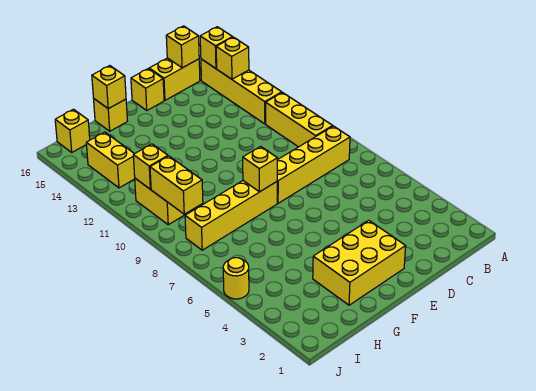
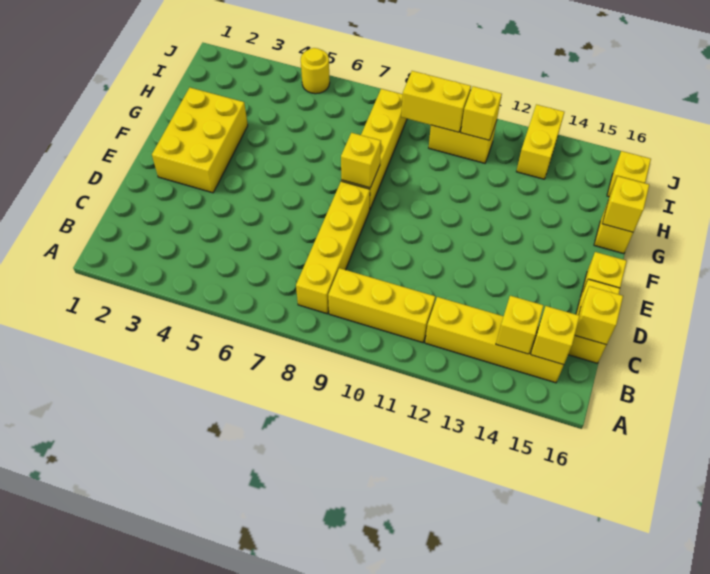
yellow 1x2 brick [86,132,135,188] -> yellow 1x2 brick turned to [516,104,564,179]

